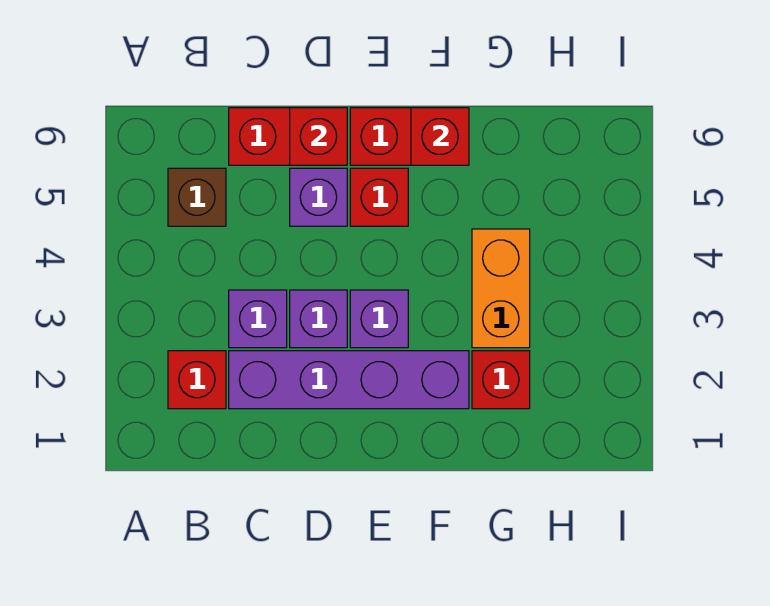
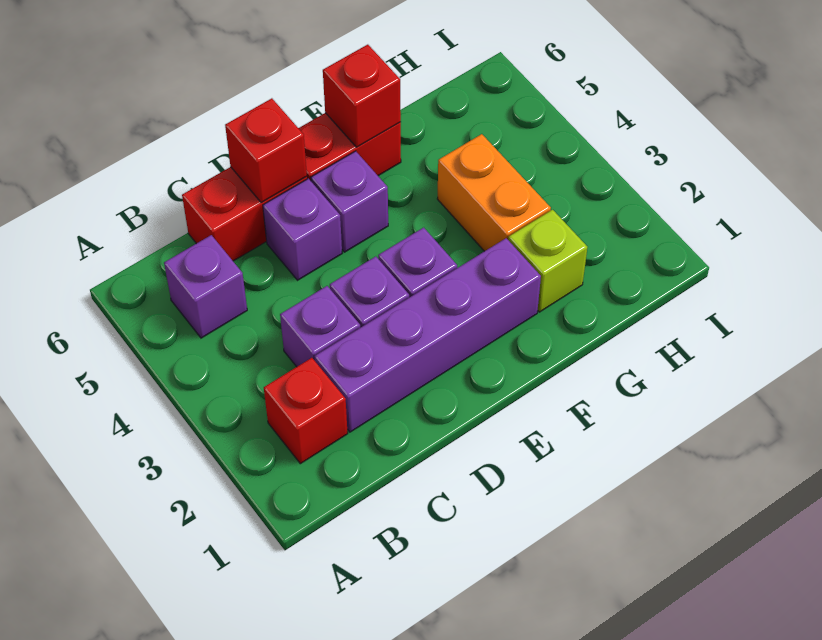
brown 1x1 brick [168,168,226,226] -> purple 1x1 brick [164,235,247,338]
red 1x1 brick [350,168,408,226] -> purple 1x1 brick [311,151,388,252]
red 1x1 brick [472,351,530,409] -> lime 1x1 brick [508,210,587,312]

